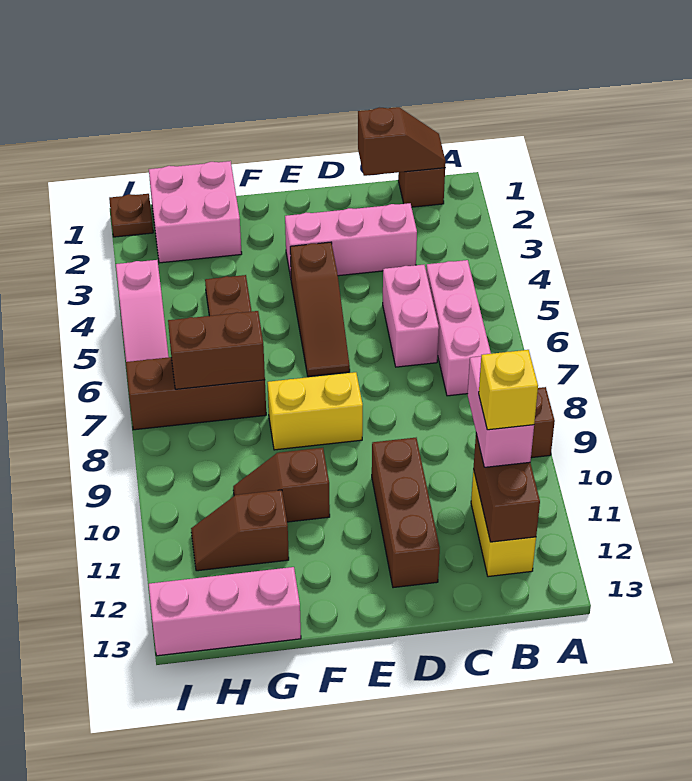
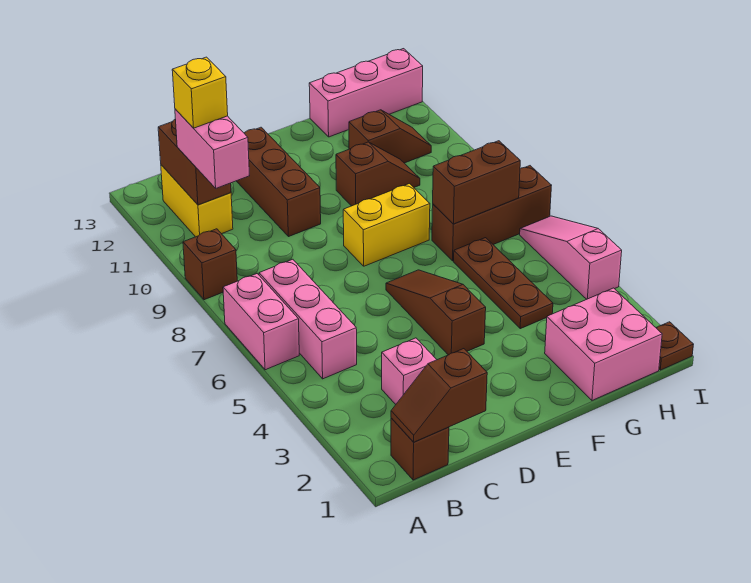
pink 1x3 brick [285,203,417,278] -> pink 1x1 brick [382,338,437,405]
pink 1x2 brick [383,265,439,367] -> pink 1x2 brick moved to [223,274,299,370]

